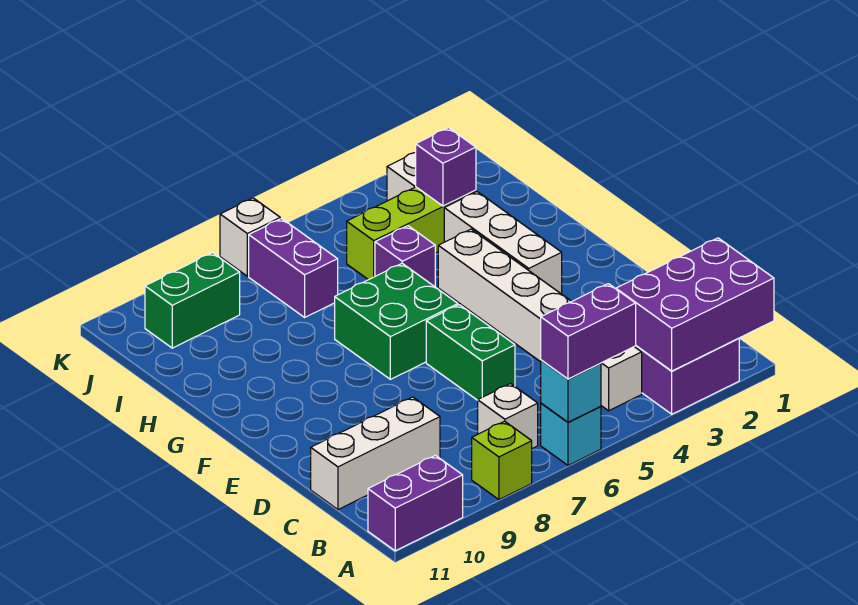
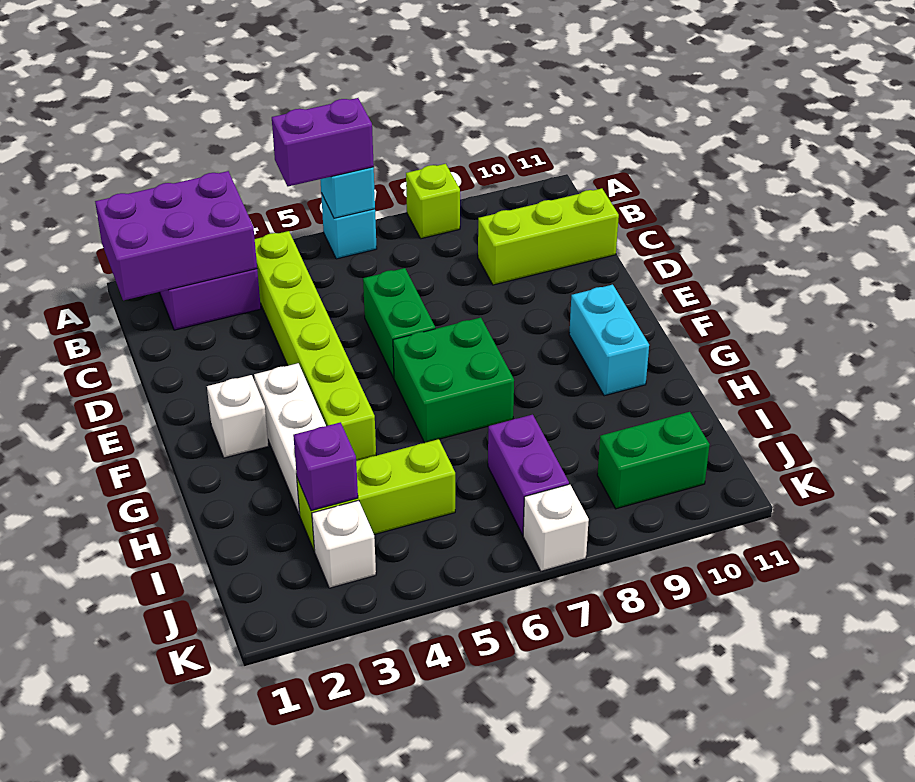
purple 1x2 brick [368,455,463,551] -> none
white 1x6 brick [438,229,642,411] -> lime 1x6 brick [255,231,376,461]
white 1x1 brick [478,384,538,448] -> white 1x1 brick moved to [207,375,268,458]
white 1x3 brick [311,397,440,510] -> lime 1x3 brick [478,188,619,285]
none -> cyan 1x2 brick [569,285,649,396]
purple 1x1 brick [375,226,435,287] -> none

